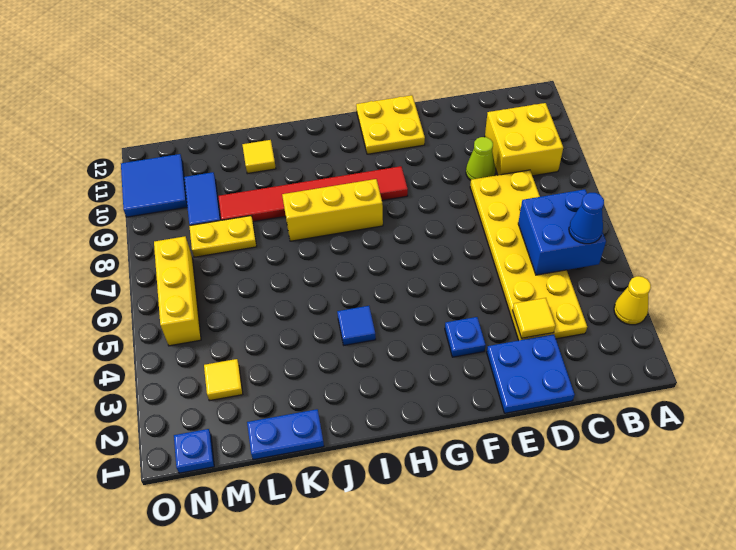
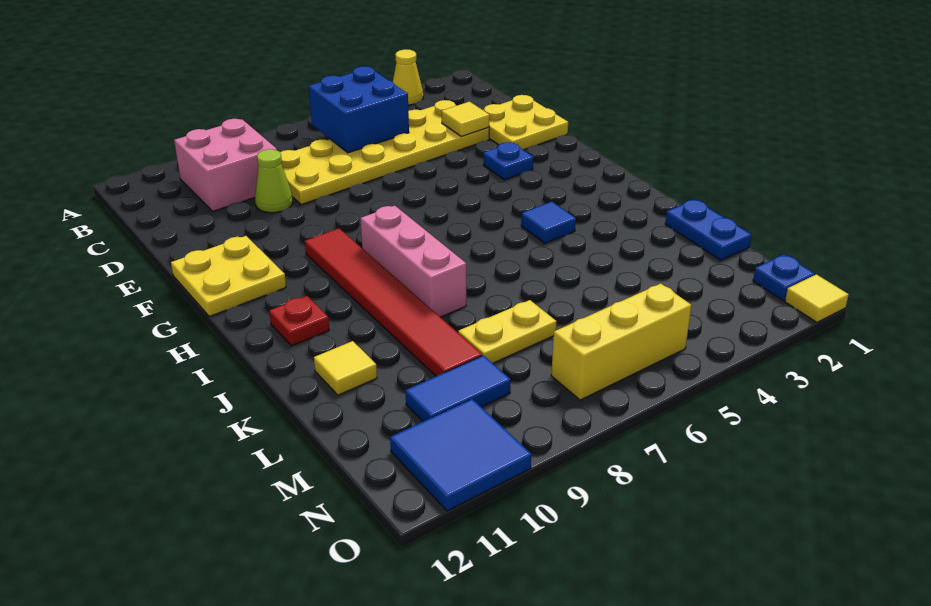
blue 1x1 cone [569,193,604,244] -> none
yellow 2x2 brick [485,103,563,176] -> pink 2x2 brick [174,119,277,211]
blue 2x2 plate [487,334,575,413] -> yellow 2x2 plate [483,95,568,150]
yellow 1x3 brick [282,179,383,241] -> pink 1x3 brick [360,206,466,317]
none -> red 1x1 plate [269,296,329,346]
yellow 1x2 plate [189,216,257,257] -> yellow 1x2 plate turned to [458,300,556,363]
yellow 1x1 tile [204,359,243,401] -> yellow 1x1 tile moved to [785,274,849,322]

